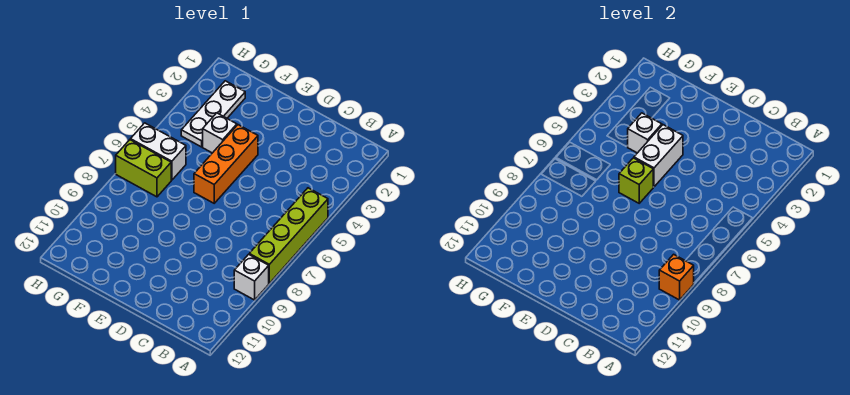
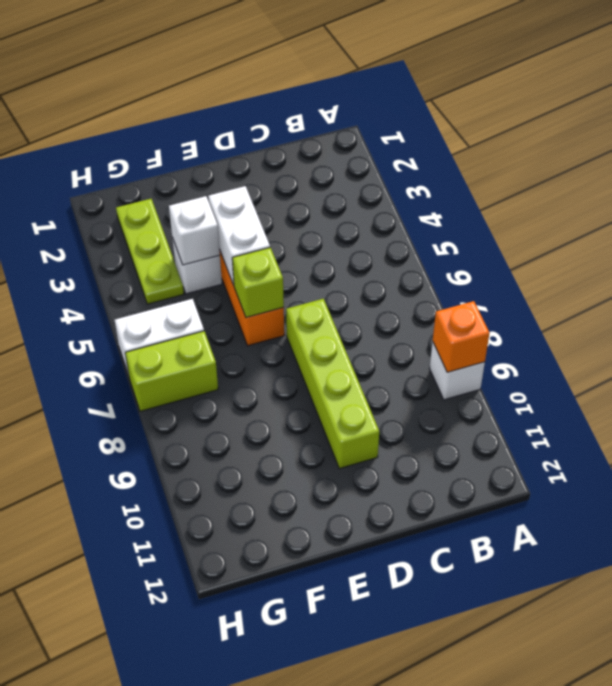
lime 1x4 brick [249,188,328,283] -> lime 1x4 brick moved to [286,299,379,469]
white 1x3 plate [181,81,245,147] -> lime 1x3 plate [116,199,184,304]

